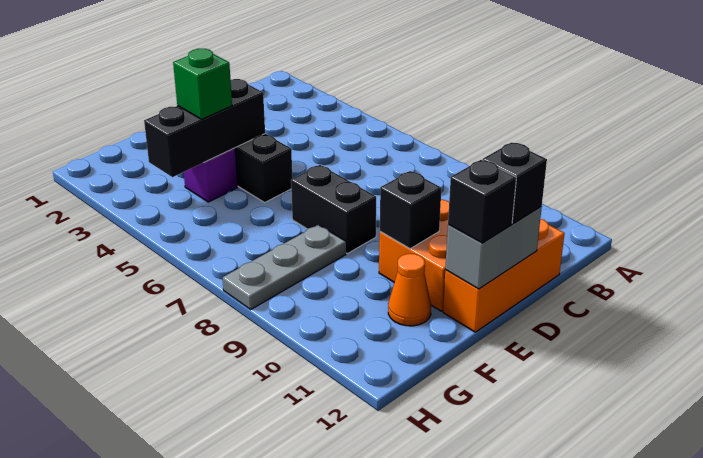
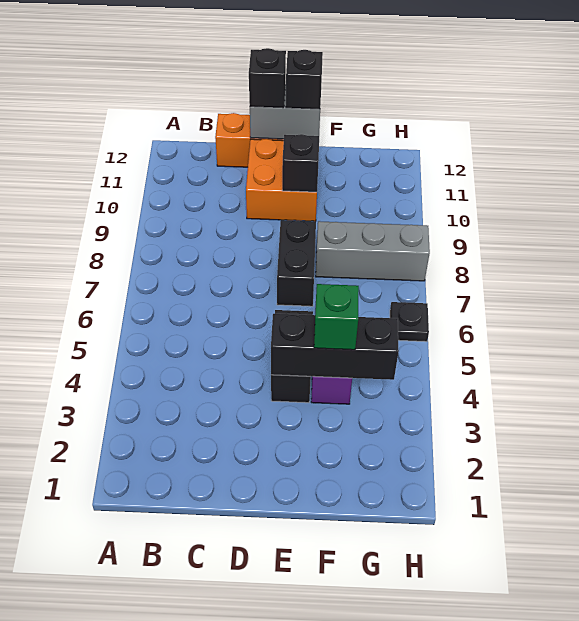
grey 1x3 plate [223,225,346,309] -> grey 1x3 brick [316,221,430,281]
orange 1x1 cone [388,254,431,326] -> none
none -> black 1x1 plate [390,302,429,342]

